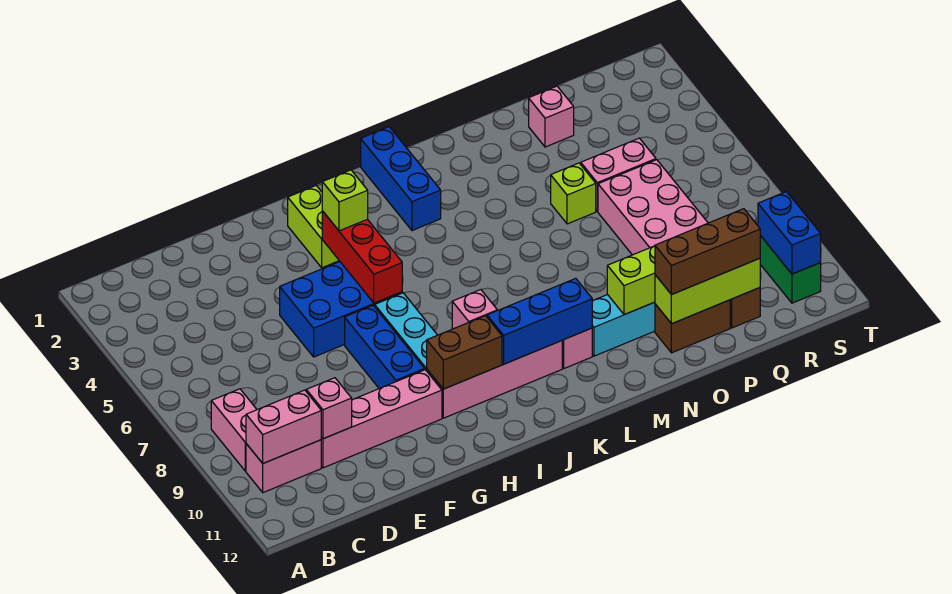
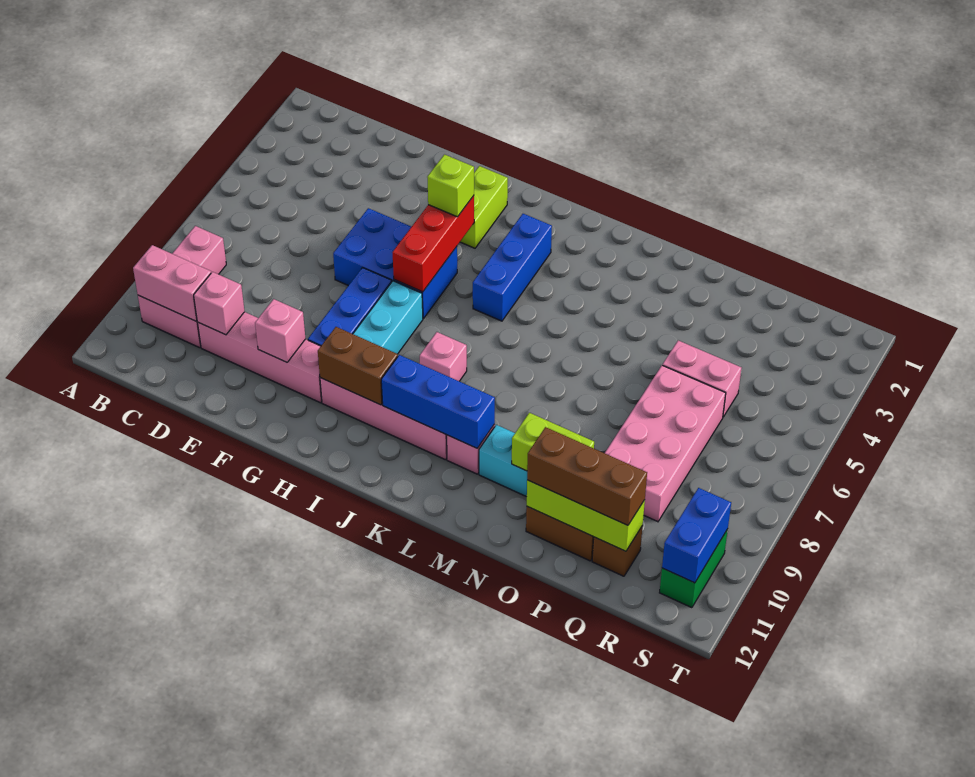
blue 1x3 brick [361,127,441,231] -> blue 1x3 brick moved to [473,214,552,321]
lime 1x1 brick [551,163,596,224] -> none
pink 1x1 brick [529,86,574,147] -> pink 1x1 brick moved to [255,299,305,362]

